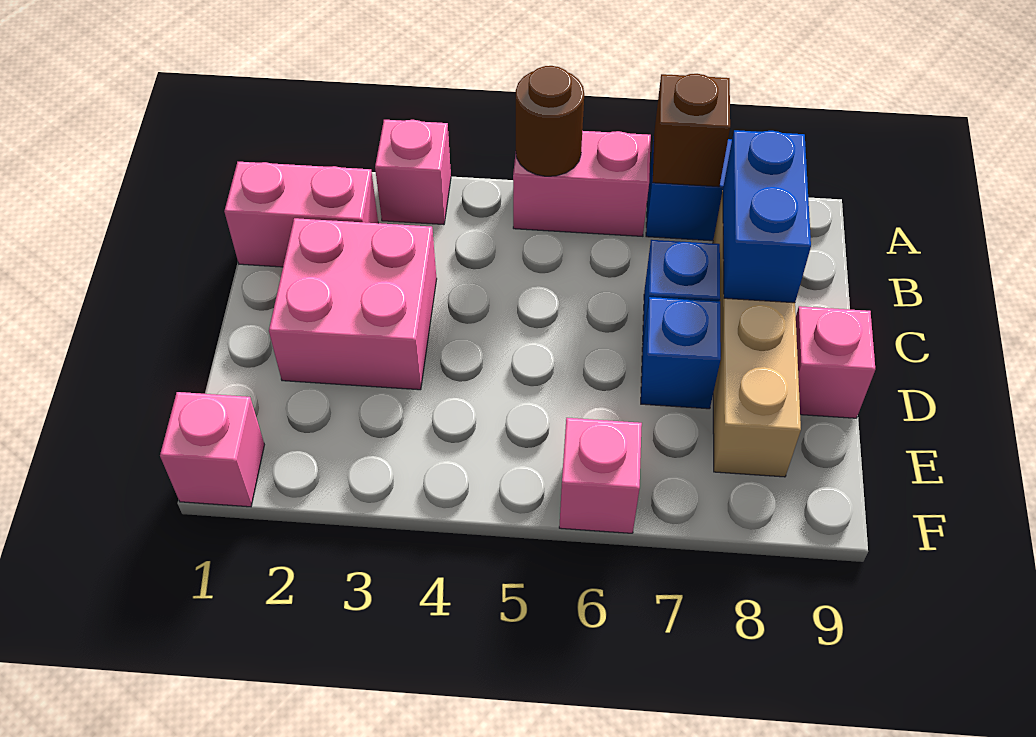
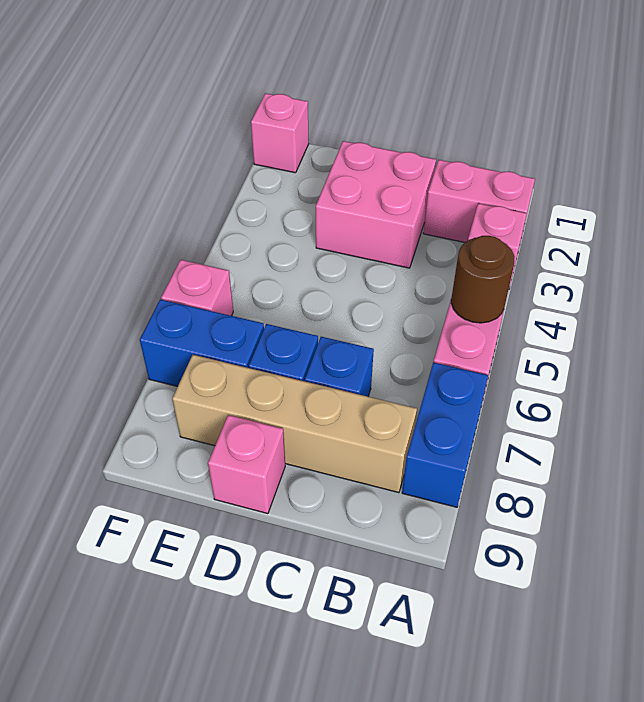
brown 1x1 brick [653,74,730,187] -> none
pink 1x2 brick [224,162,378,267] -> pink 1x2 brick turned to [423,160,535,242]
blue 1x2 brick [723,130,811,303] -> blue 1x2 brick moved to [140,299,264,386]

